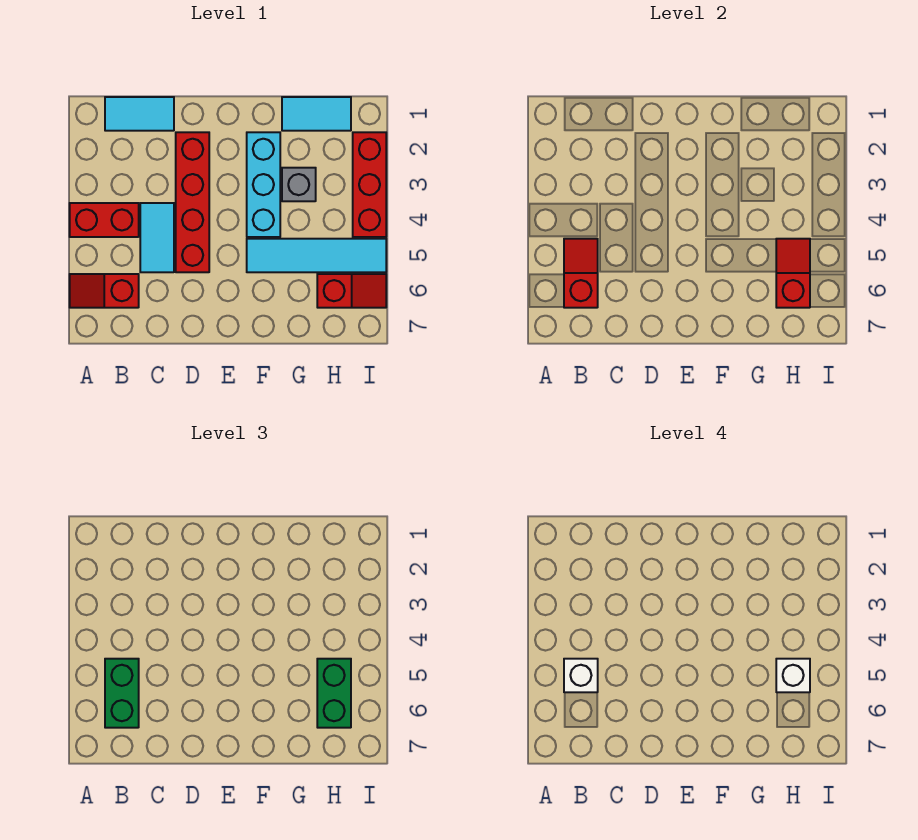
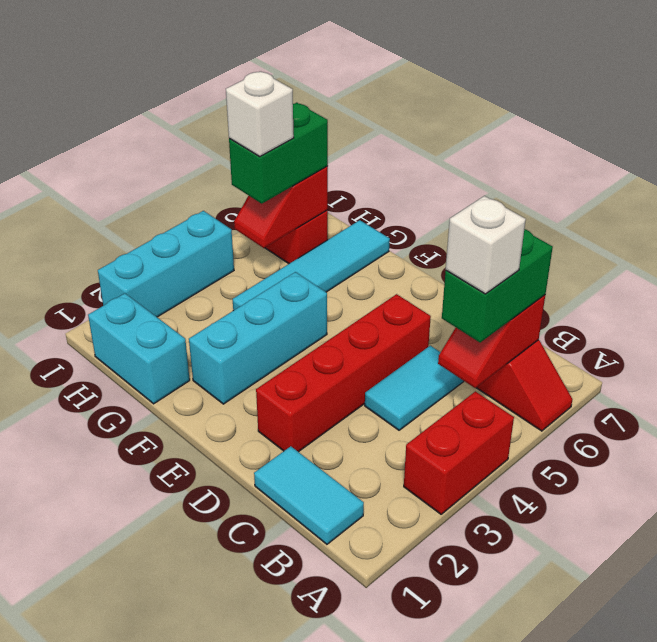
red 1x2 brick [70,203,139,237] -> red 1x2 brick turned to [404,391,514,514]
cyan 1x4 tile [247,239,386,272] -> cyan 1x4 tile turned to [233,220,390,311]
cyan 1x2 tile [282,97,351,131] -> cyan 1x2 brick [88,293,190,404]
grey 1x1 brick [282,168,316,201] -> none
red 1x3 brick [353,132,386,237] -> cyan 1x3 brick [98,211,234,317]

